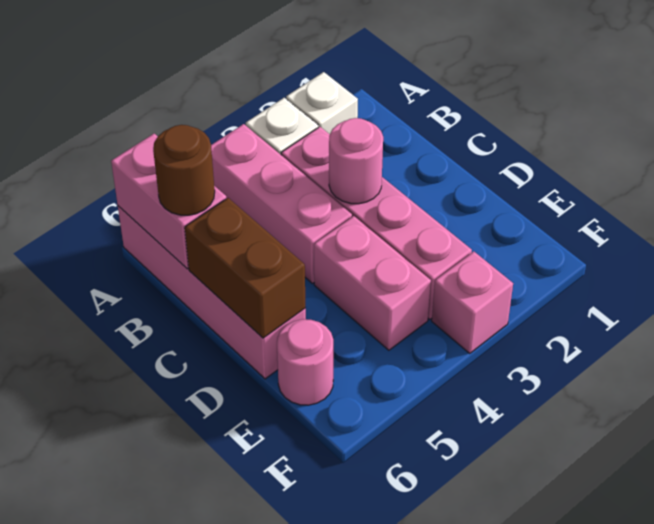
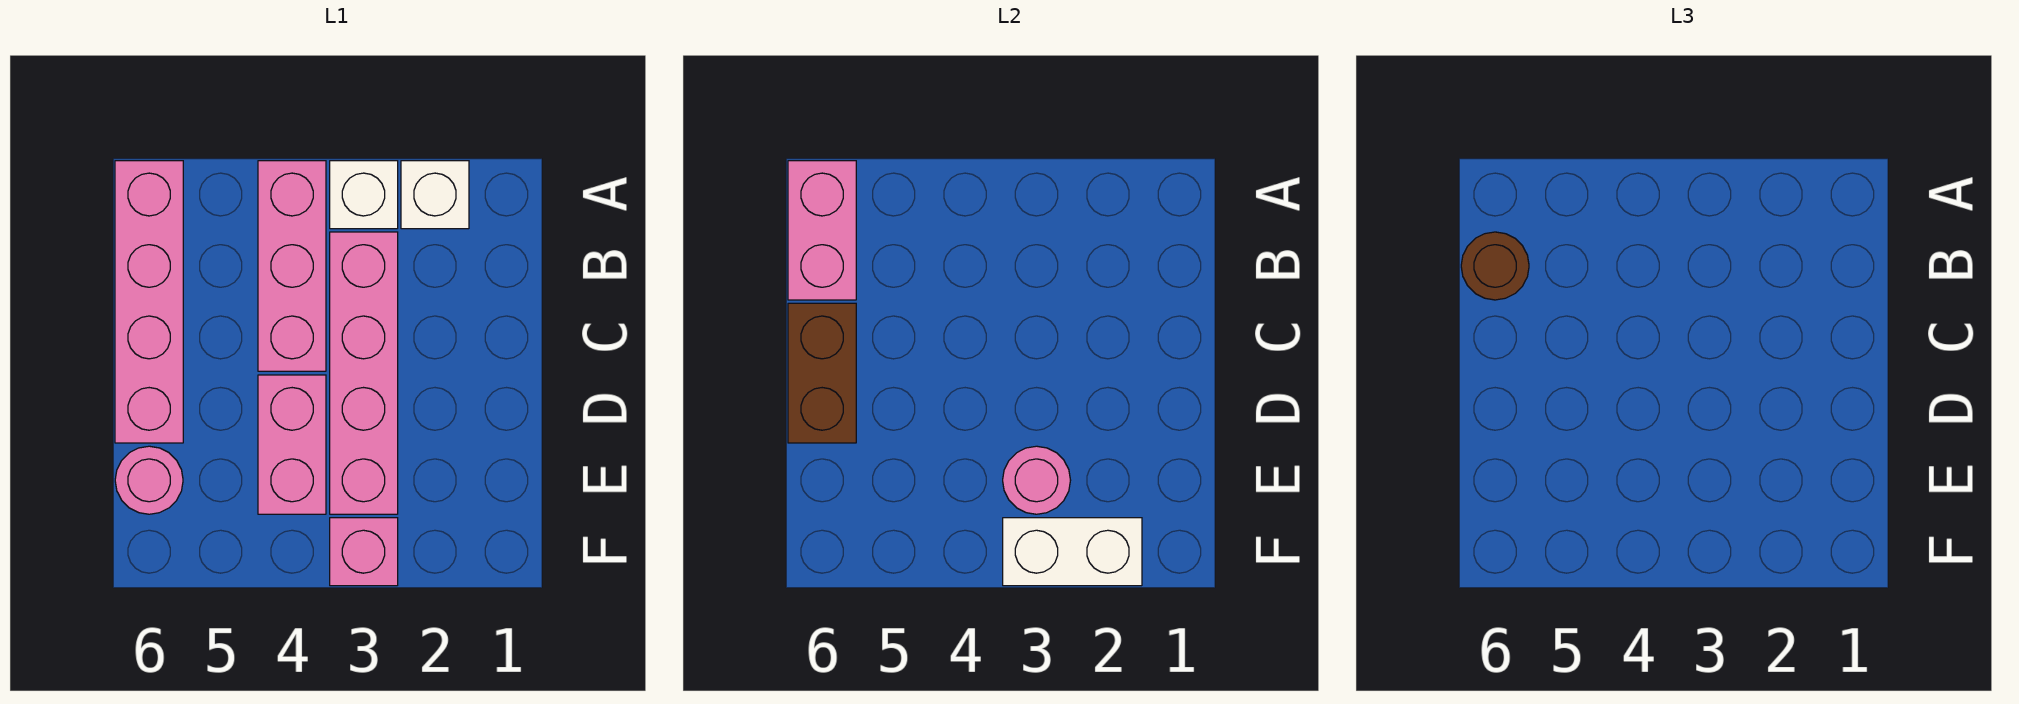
pink 1x1 round brick [329,118,383,204] -> pink 1x1 round brick moved to [1003,446,1071,514]
none -> white 1x2 brick [1003,518,1142,586]

